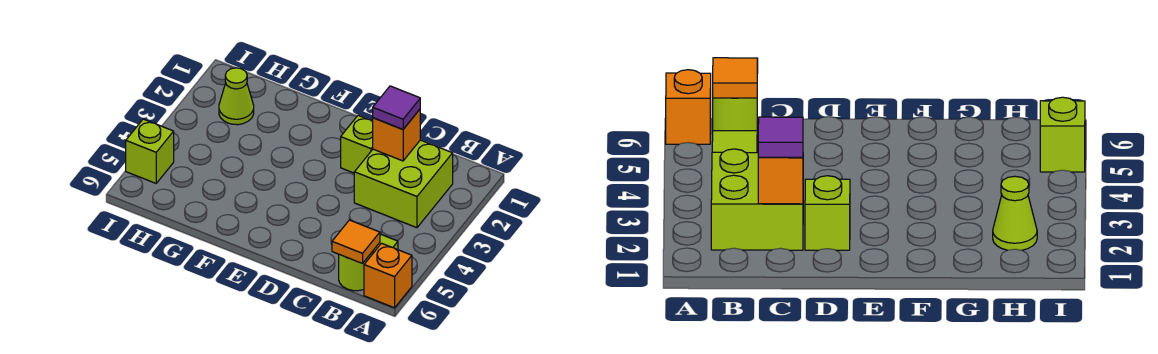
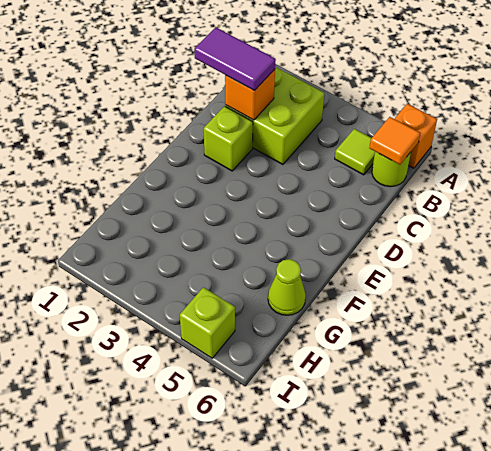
purple 1x1 tile [373,86,420,129] -> purple 1x2 tile [194,27,276,91]
lime 1x1 cone [219,68,254,125] -> lime 1x1 cone moved to [268,259,306,315]

